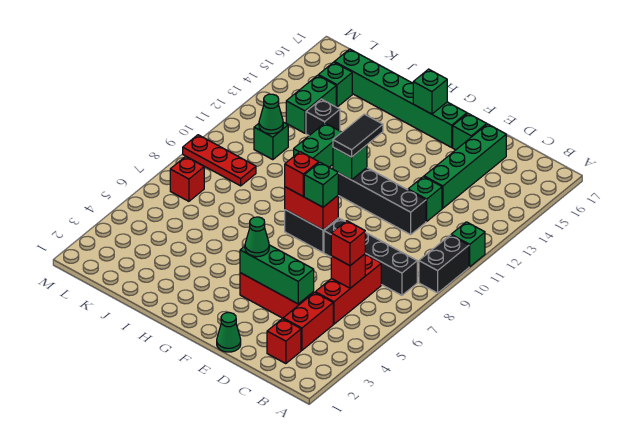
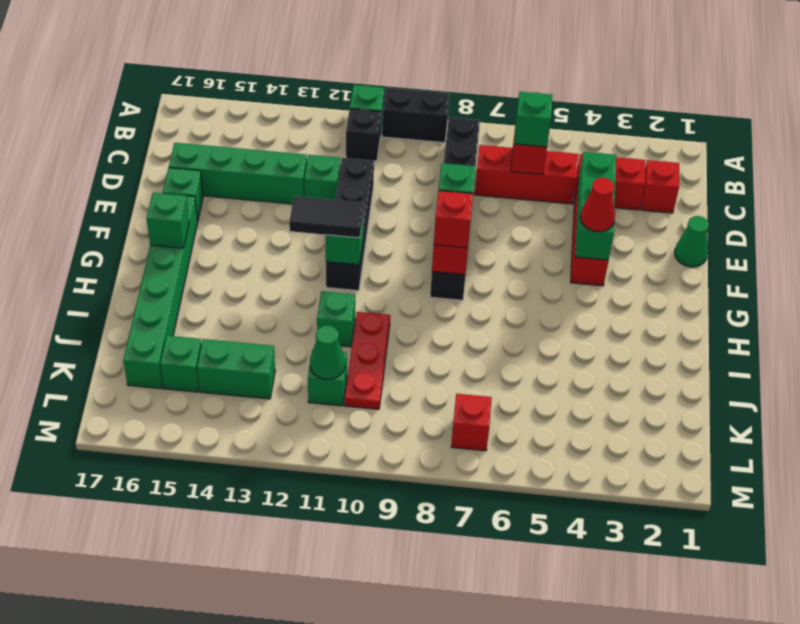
red 1x1 brick [331,221,365,266] -> green 1x1 brick [514,92,552,147]
green 1x1 cone [245,217,269,257] -> red 1x1 cone [580,178,615,232]
green 1x2 brick [294,123,342,167] -> green 1x1 brick [317,291,355,347]
black 1x1 brick [306,99,340,136] -> black 1x1 brick moved to [346,109,381,161]
red 1x3 plate [183,135,256,186] -> red 1x3 plate moved to [345,312,390,409]

